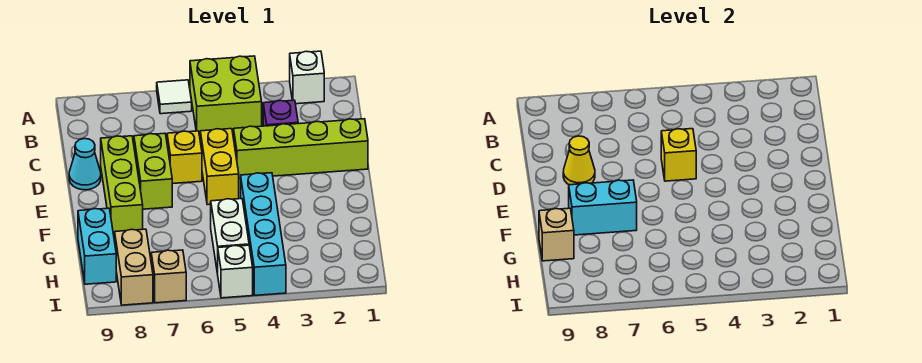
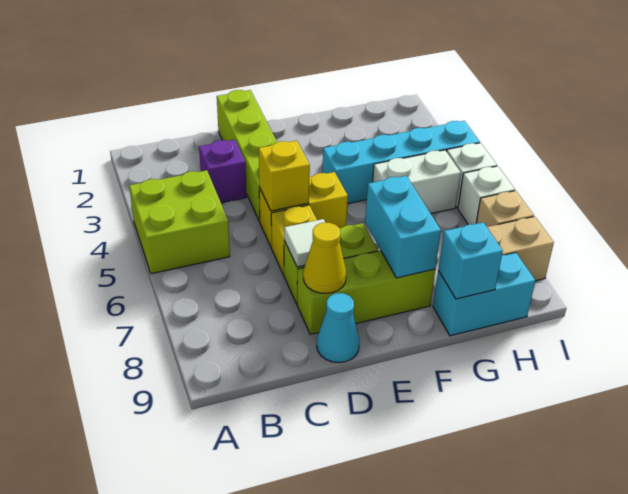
white 1x1 brick [290,51,324,104] -> white 1x1 brick moved to [458,166,515,224]
white 1x1 tile [157,80,192,114] -> white 1x1 tile moved to [284,219,325,267]
tan 1x1 brick [539,208,574,261] -> cyan 1x1 brick [438,222,503,299]

